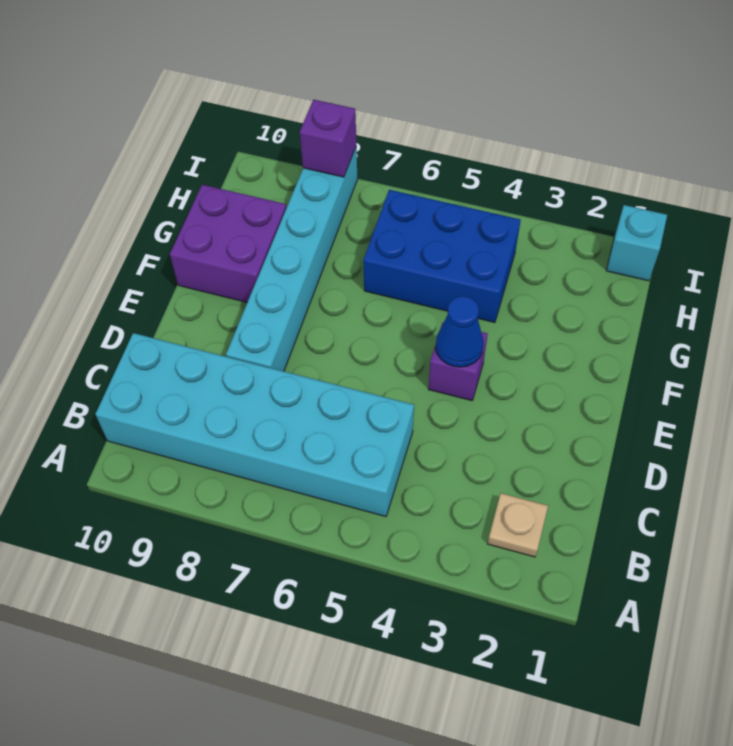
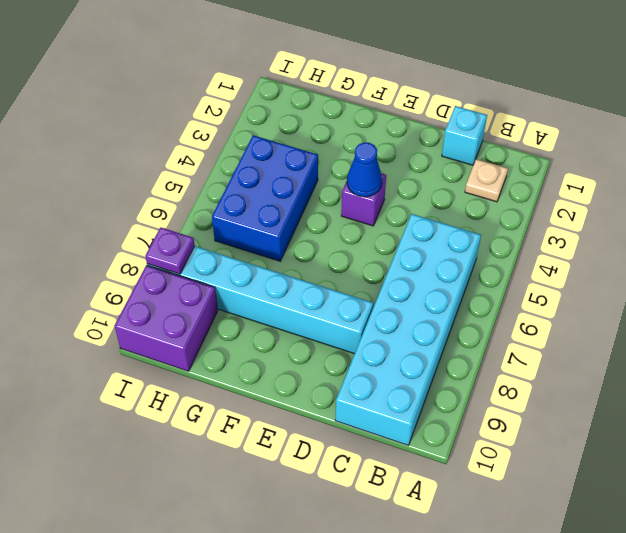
purple 2x2 brick [170,185,286,302] -> purple 2x2 brick moved to [115,265,218,371]
cyan 1x1 brick [606,205,667,281] -> cyan 1x1 brick moved to [442,106,487,165]
purple 1x1 brick [300,100,356,177] -> purple 1x1 plate [146,227,195,274]

